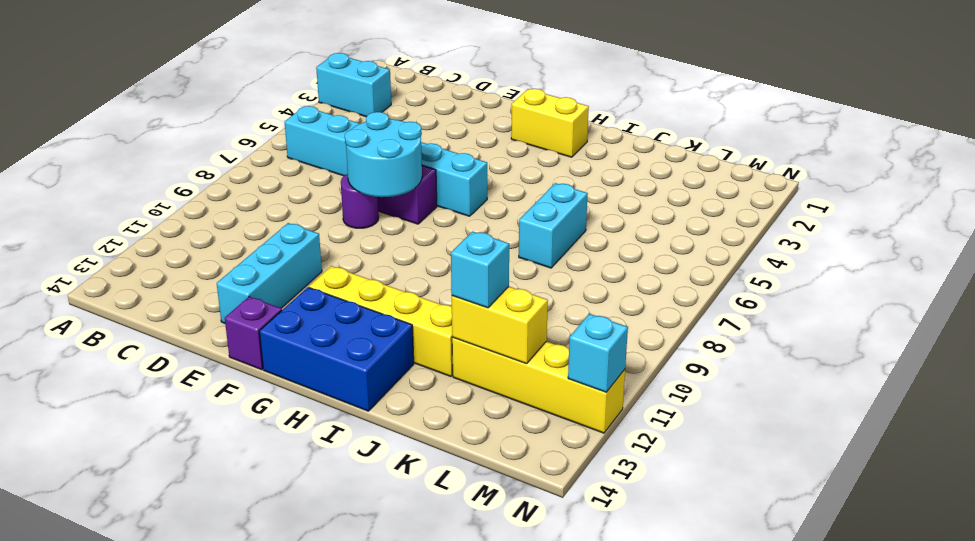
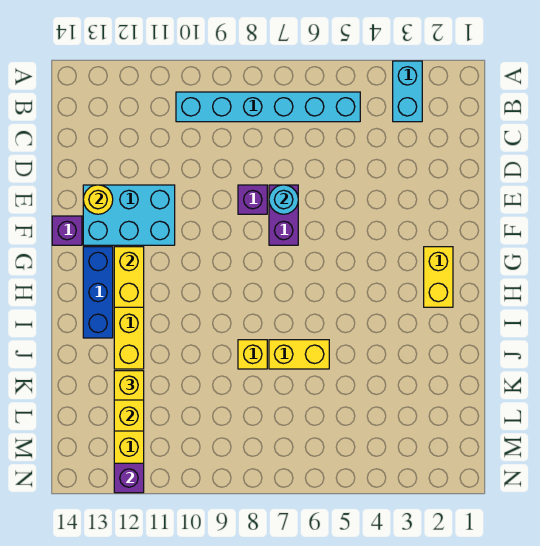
cyan 1x6 brick [285,106,487,216] -> cyan 1x6 brick turned to [176,92,360,122]
cyan 2x2 round brick [345,112,422,197] -> cyan 1x1 round brick [269,185,298,214]
purple 1x1 round brick [341,174,379,228] -> purple 1x1 brick [238,185,267,214]
cyan 1x3 brick [217,223,322,323] -> cyan 2x3 brick [83,185,175,245]
none -> yellow 1x1 round brick [83,185,113,214]
none -> yellow 1x2 brick [114,247,144,307]
blue 2x3 brick [259,287,414,411] -> blue 1x3 brick [83,247,113,338]
cyan 1x2 brick [519,183,588,268] -> yellow 1x2 brick [269,340,329,369]
none -> yellow 1x1 brick [238,340,267,369]
cyan 1x1 brick [451,231,509,308] -> yellow 1x1 brick [114,371,144,400]
cyan 1x1 brick [568,314,628,392] -> purple 1x1 brick [114,463,144,493]

